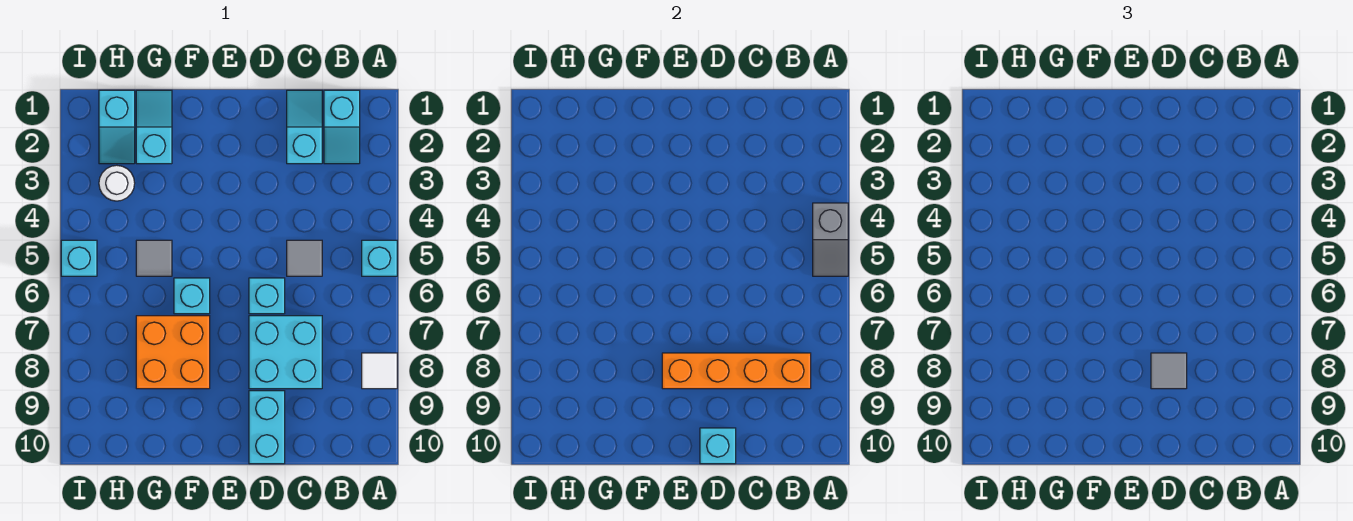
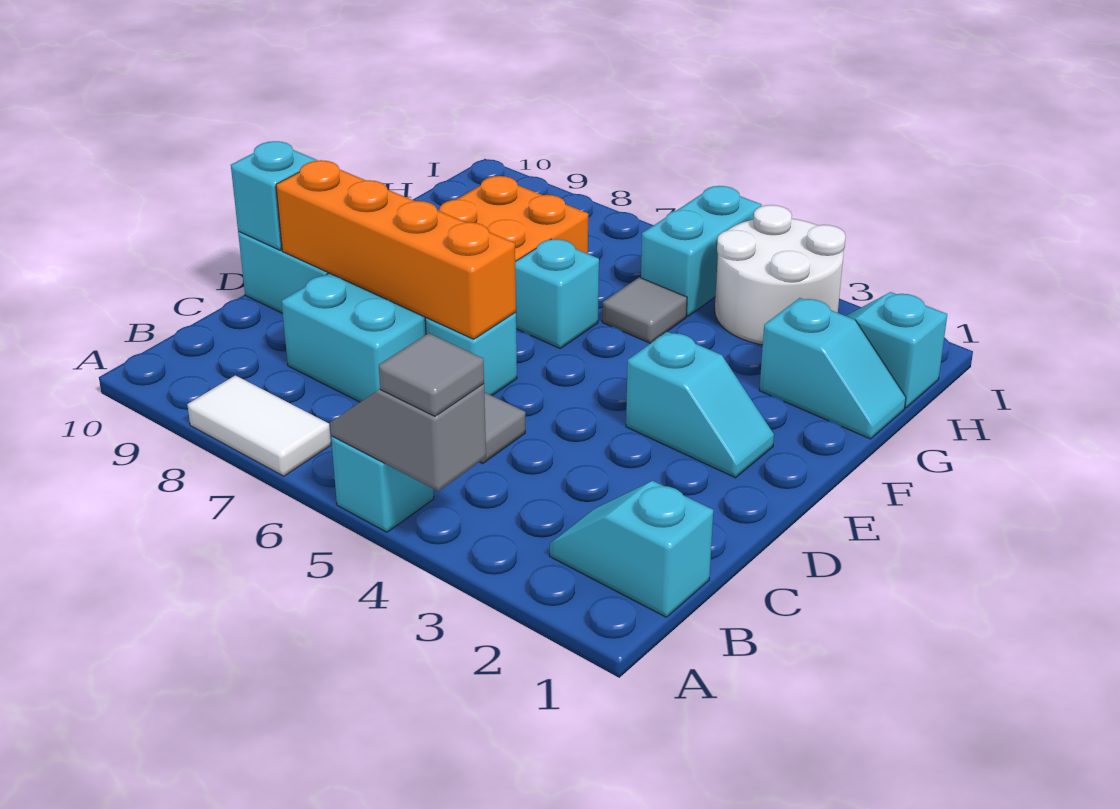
white 1x1 tile [362,353,397,389] -> white 1x2 tile [187,375,331,476]
orange 1x4 brick [662,353,811,389] -> orange 1x4 brick turned to [276,160,516,339]
cyan 1x2 slope [287,90,322,164] -> cyan 1x2 slope moved to [626,332,774,478]
grey 1x1 tile [1151,353,1187,389] -> grey 1x1 tile moved to [379,333,484,416]
white 1x1 round brick [99,165,135,201] -> white 2x2 round brick [715,205,846,345]
cyan 1x1 brick [61,240,97,276] -> cyan 1x2 brick [641,186,761,316]

